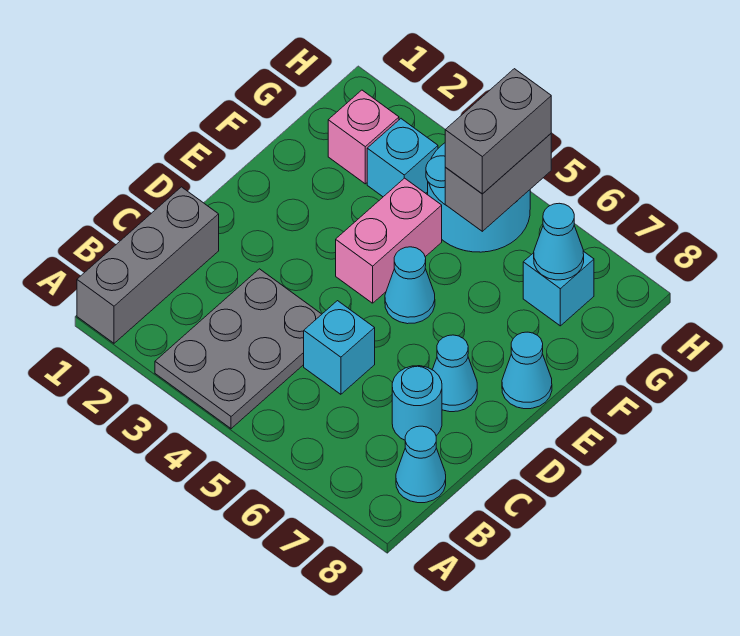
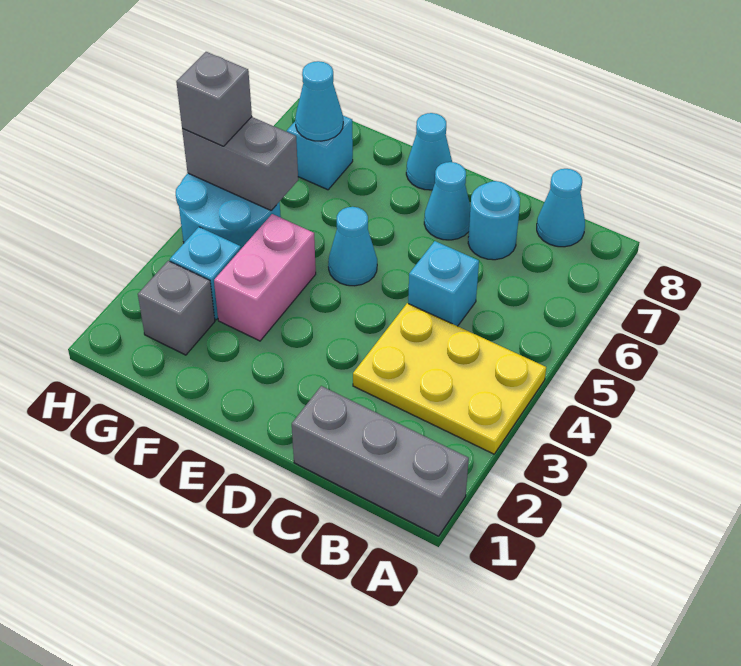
grey 2x3 plate [155,269,322,429] -> yellow 2x3 plate [353,303,546,454]
pink 1x2 brick [336,178,442,303] -> pink 1x2 brick turned to [214,214,316,341]
pink 1x1 brick [328,90,399,184] -> grey 1x1 brick [138,261,215,355]
grey 1x2 brick [445,69,551,194] -> grey 1x1 brick [176,52,252,146]

